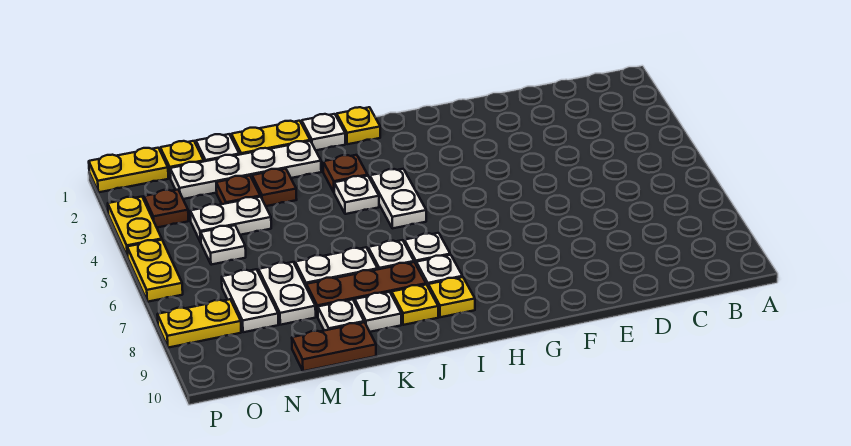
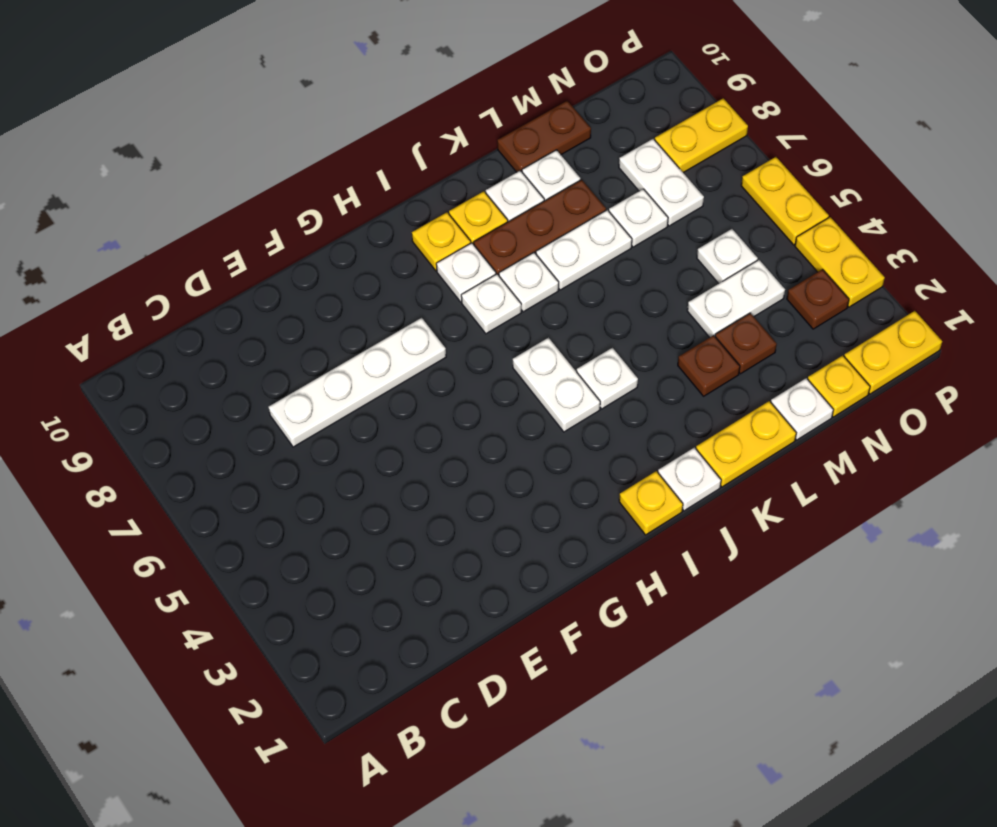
brown 1x1 plate [323,155,368,192] -> none
white 1x4 plate [170,141,321,199] -> white 1x4 plate moved to [269,318,446,447]
white 1x2 plate [258,262,316,325] -> white 1x1 plate [609,189,668,247]

